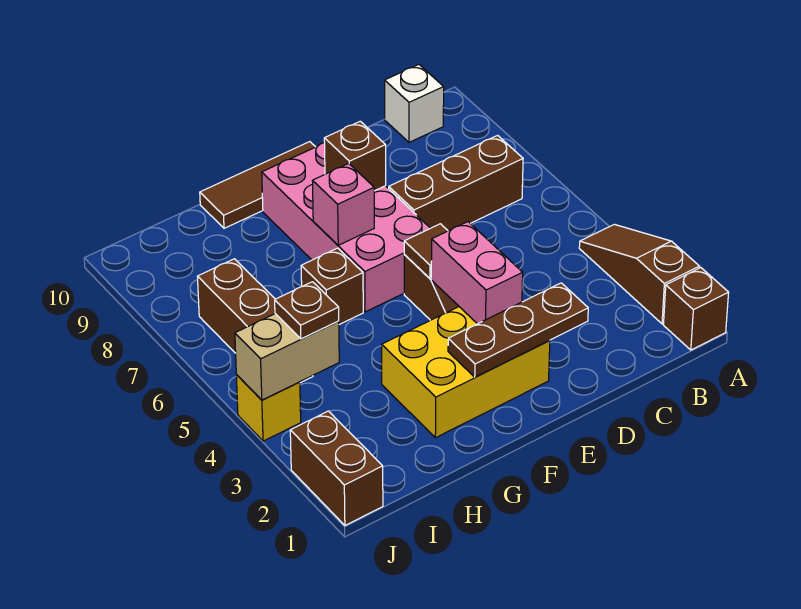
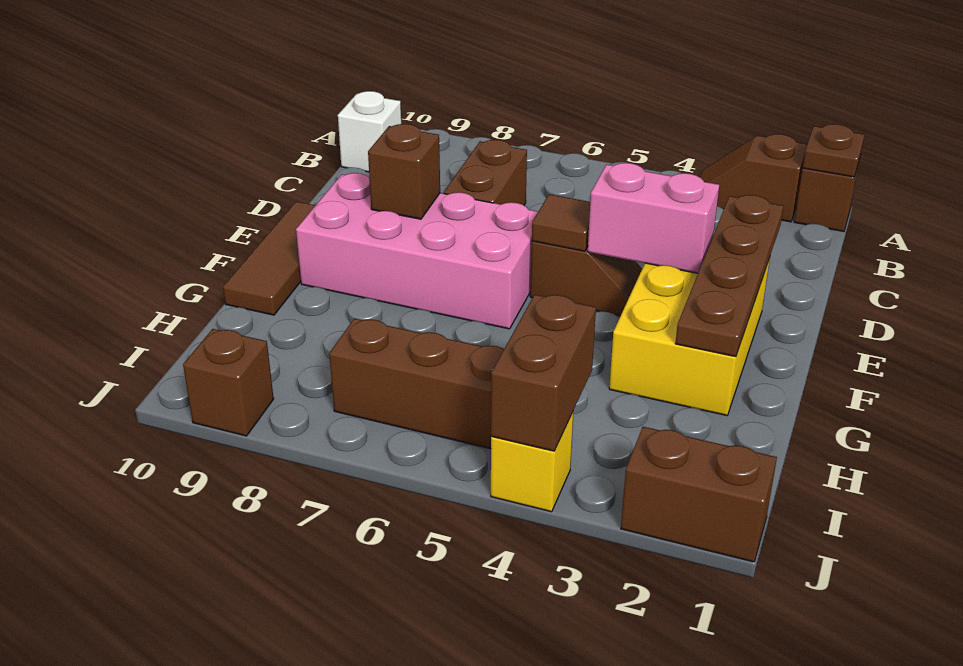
brown 1x3 slope [579,224,699,324] -> brown 1x2 slope [700,134,807,222]
brown 1x3 brick [389,136,523,231] -> brown 1x2 brick [444,140,527,205]
brown 1x3 plate [448,283,588,377] -> brown 1x4 plate [675,195,783,357]
pink 1x1 brick [313,164,374,245] -> none
brown 1x1 brick [301,248,363,324] -> brown 1x1 brick moved to [183,329,274,436]
tan 1x2 brick [235,314,339,400] -> brown 1x2 brick [491,295,596,451]
brown 1x1 plate [275,282,339,339] -> brown 1x1 plate moved to [803,124,864,177]

